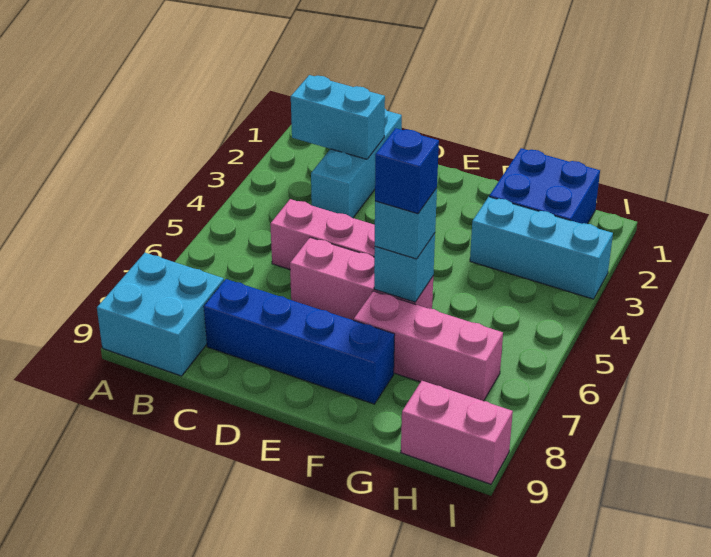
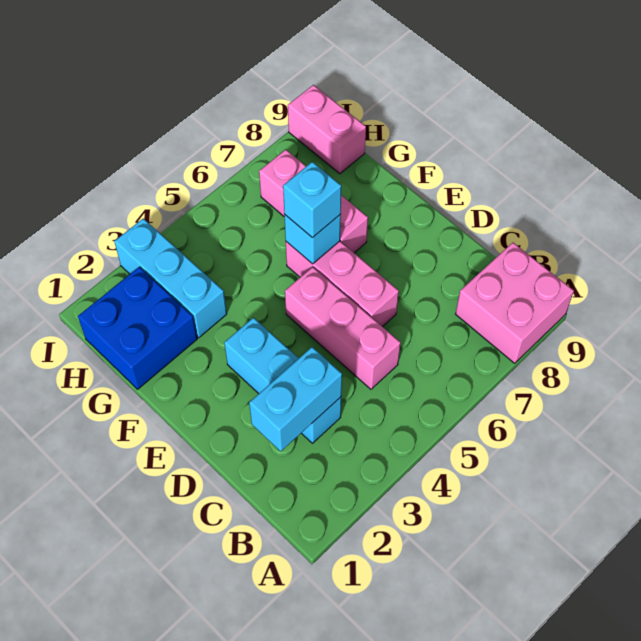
cyan 2x2 brick [97,253,224,376] -> pink 2x2 brick [456,243,574,363]
cyan 1x2 brick [291,75,385,159] -> cyan 1x2 brick turned to [249,347,342,451]
cyan 1x3 brick [311,109,402,218] -> cyan 1x3 brick turned to [224,318,341,443]
blue 1x4 brick [204,279,395,404] -> none
blue 1x1 brick [375,128,439,214] -> none

